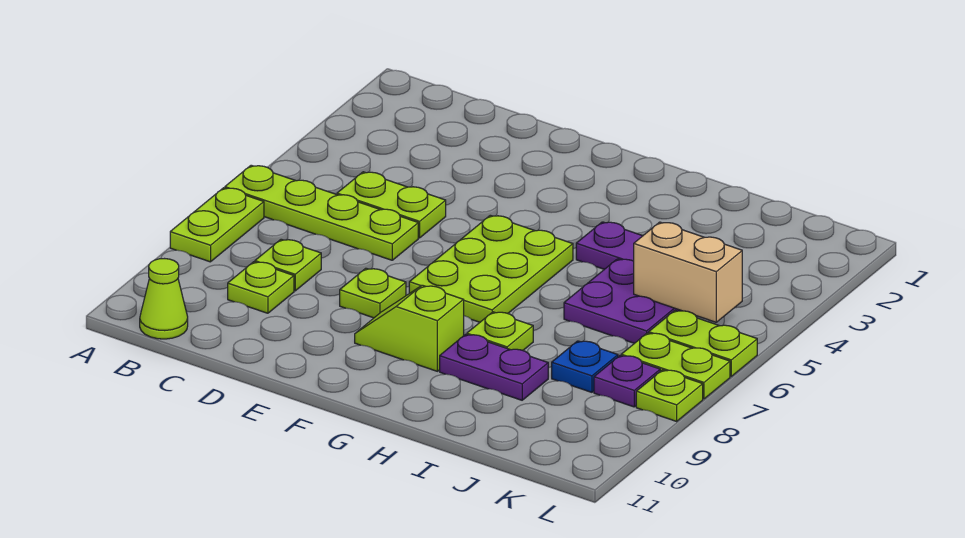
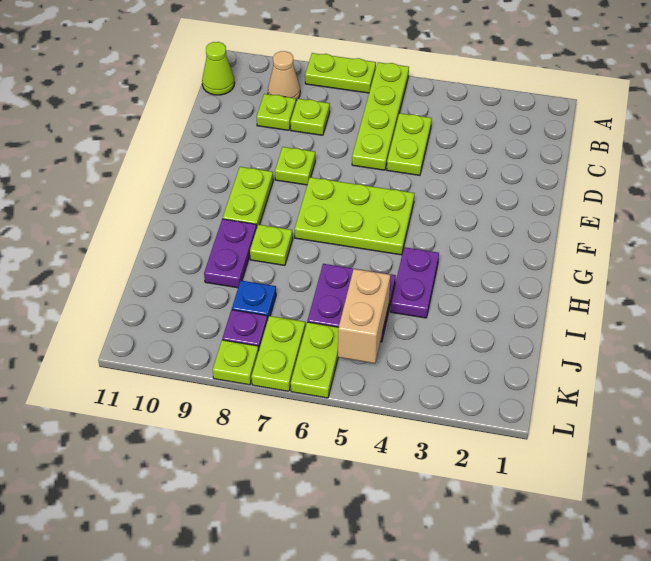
none -> tan 1x1 cone [268,51,300,100]
lime 1x2 slope [355,285,464,371] -> lime 1x2 plate [223,167,273,228]

